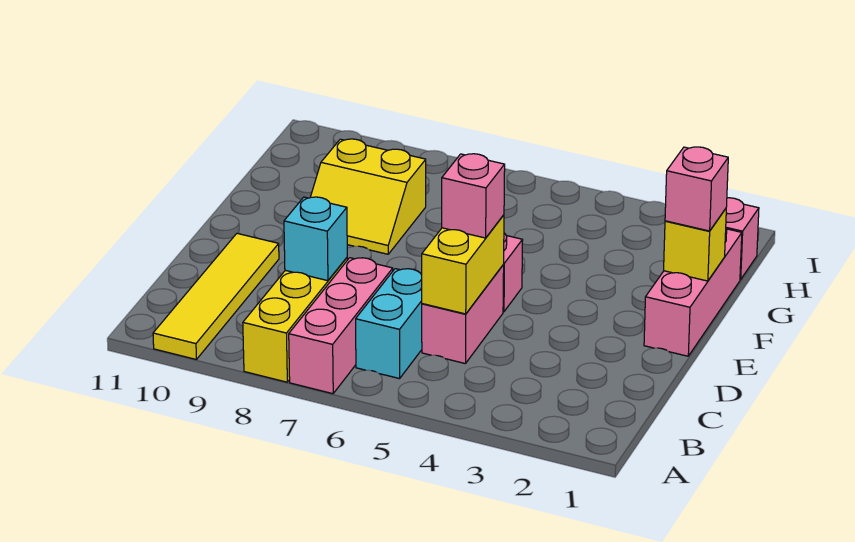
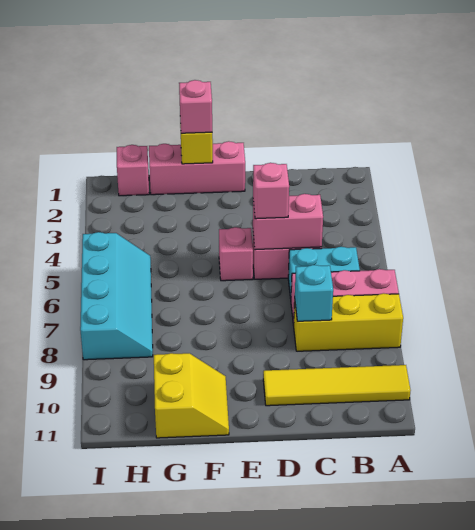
yellow 1x2 brick [422,215,504,314] -> pink 1x2 brick [253,194,323,250]
yellow 2x2 slope [310,139,426,254] -> yellow 2x2 slope moved to [154,353,229,438]
none -> cyan 2x4 slope [80,232,153,360]

